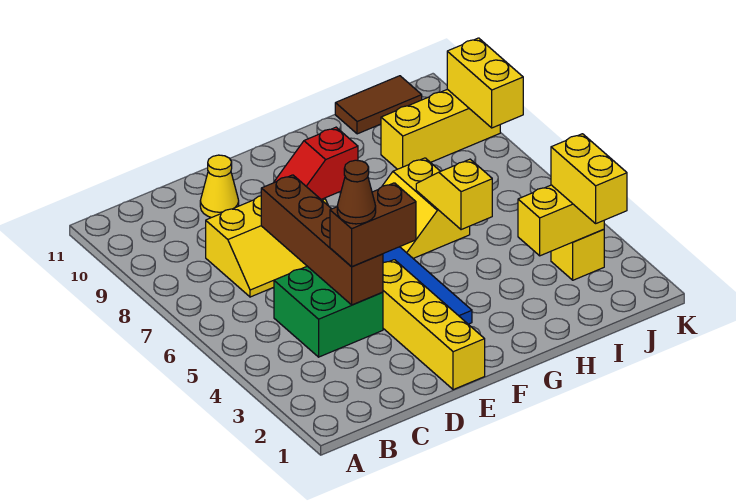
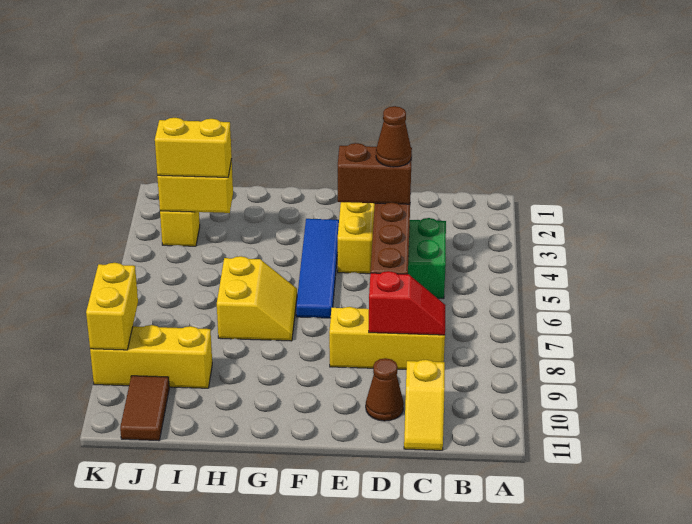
yellow 1x1 cone [200,155,239,217] -> brown 1x1 cone [366,358,404,421]
red 1x2 slope [274,127,358,199] -> red 1x2 slope moved to [369,271,446,335]
yellow 1x2 slope [416,159,492,230] -> yellow 1x2 slope moved to [404,360,445,450]
brown 1x2 tile [335,76,422,134] -> brown 1x2 tile turned to [120,376,169,441]
yellow 1x2 brick [551,134,627,223] -> yellow 1x2 brick turned to [155,118,232,177]

